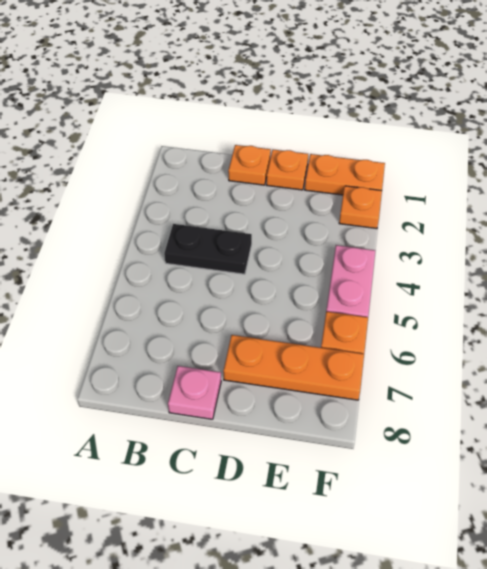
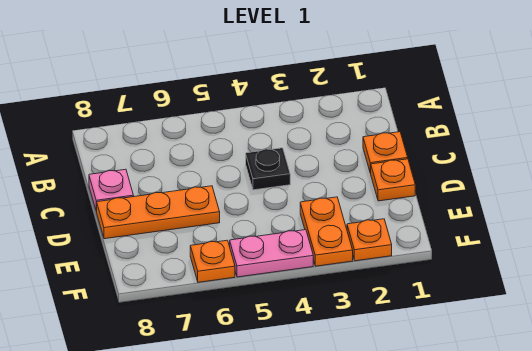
black 1x2 plate [164,224,252,274] -> black 1x1 plate [246,148,290,190]
orange 1x3 plate [223,335,364,400] -> orange 1x3 plate turned to [97,186,220,239]
orange 1x2 plate [305,154,385,195] -> orange 1x2 plate moved to [300,197,353,266]

